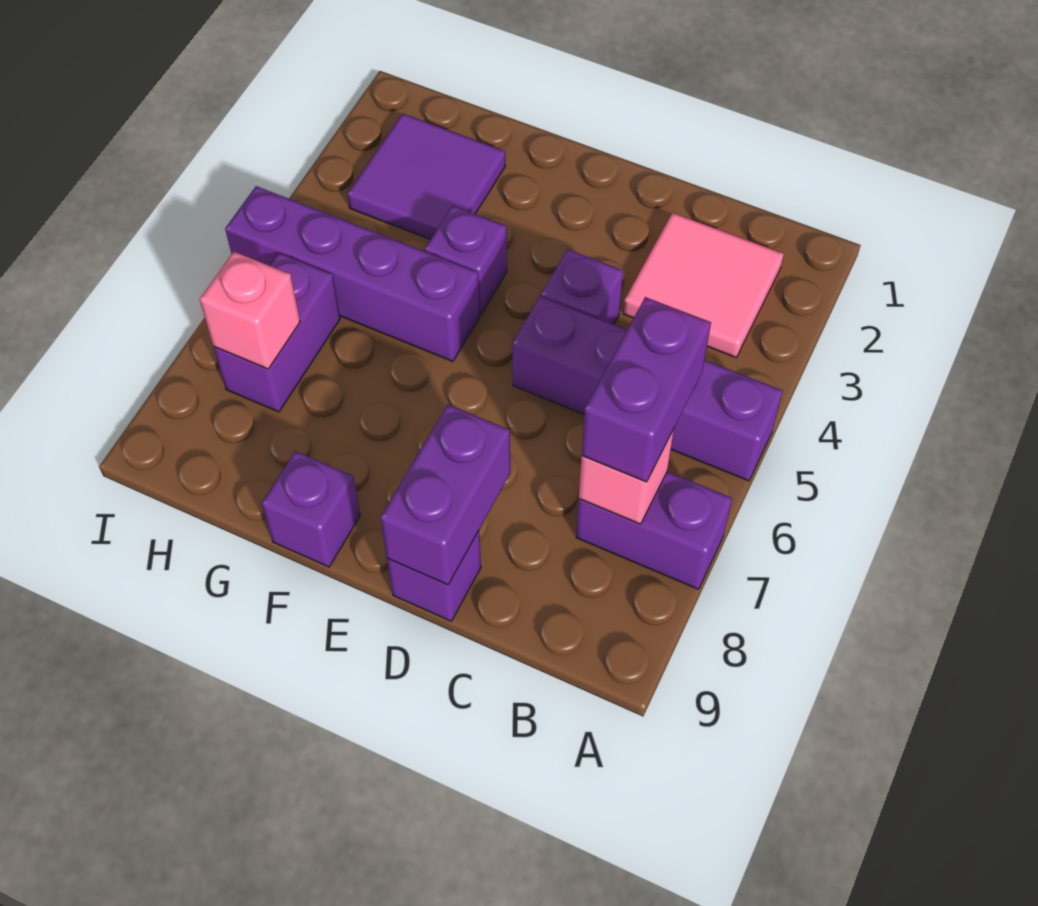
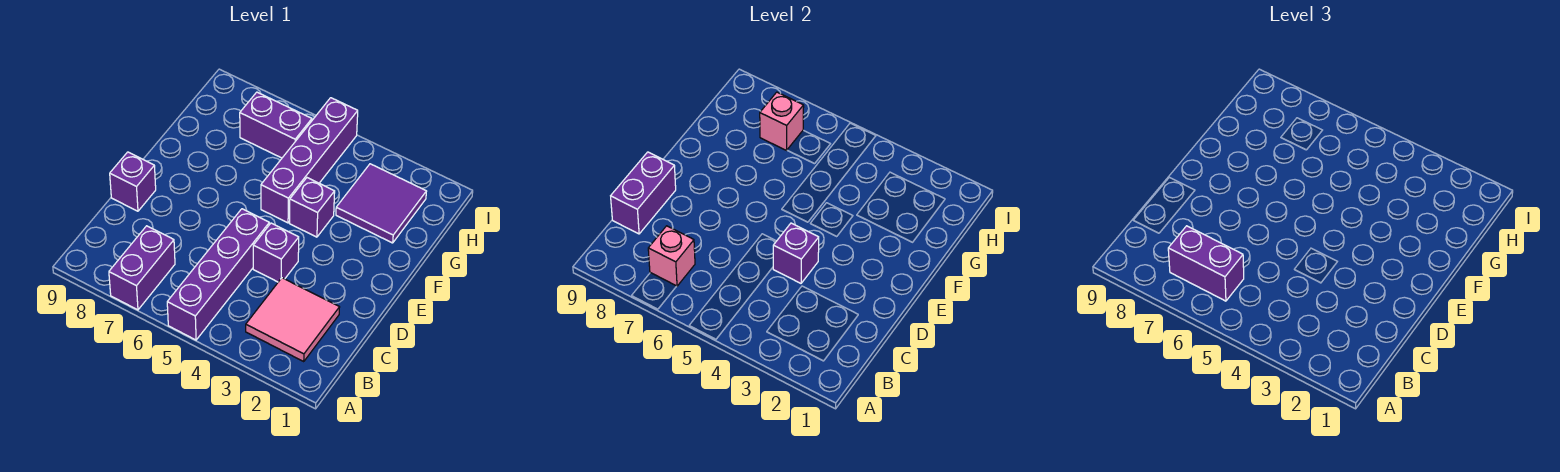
purple 1x2 brick [380,404,510,585] -> purple 1x2 brick turned to [611,152,676,234]
purple 1x1 brick [262,451,360,567] -> purple 1x1 brick moved to [773,223,819,283]

